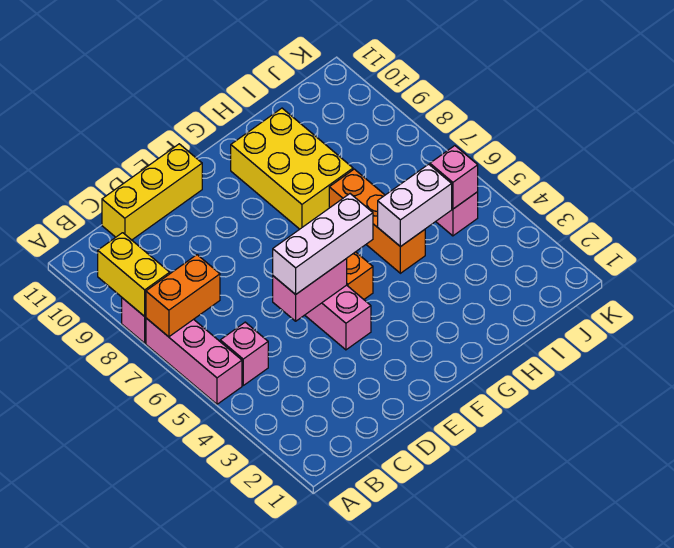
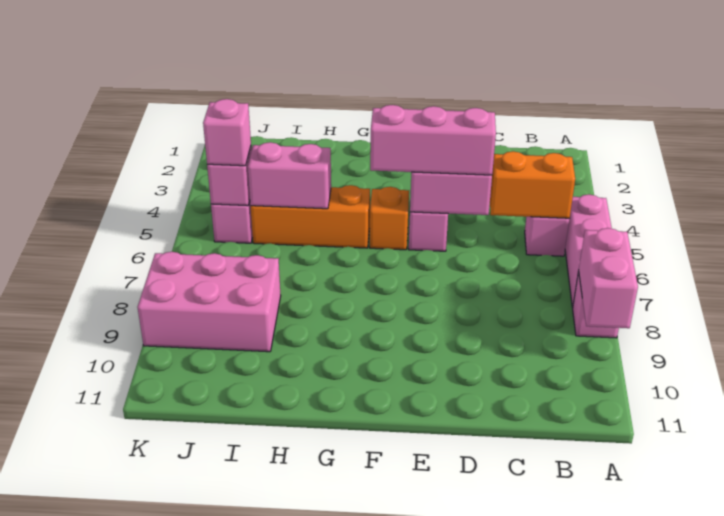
orange 1x2 brick [146,255,220,337] -> orange 1x2 brick moved to [490,151,575,218]
yellow 1x2 brick [98,233,170,316] -> pink 1x2 brick [578,228,638,328]
yellow 1x3 brick [102,144,202,240] -> none
white 1x3 brick [273,194,373,295] -> pink 1x3 brick [370,105,496,175]
yellow 2x3 brick [231,108,353,229] -> none
orange 1x3 brick [329,169,425,273] -> orange 1x3 brick turned to [251,185,370,248]
white 1x2 brick [378,164,452,247] -> pink 1x2 brick [248,142,331,209]
none -> pink 2x3 brick [137,252,281,352]
none -> pink 1x1 brick [203,99,251,166]

